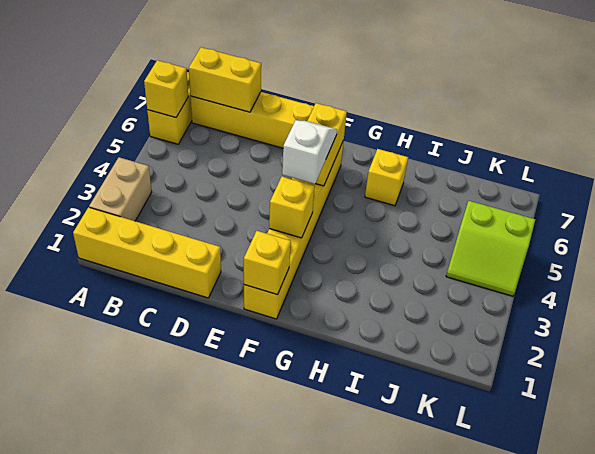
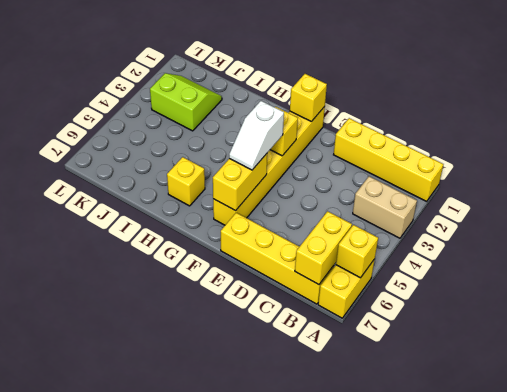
tan 1x2 brick [89,157,152,221] -> tan 1x2 brick turned to [353,176,417,238]
yellow 1x2 brick [189,47,261,112] -> yellow 1x2 brick turned to [295,211,352,285]
lime 2x2 slope [446,201,535,296] -> lime 2x2 slope moved to [150,73,222,131]

